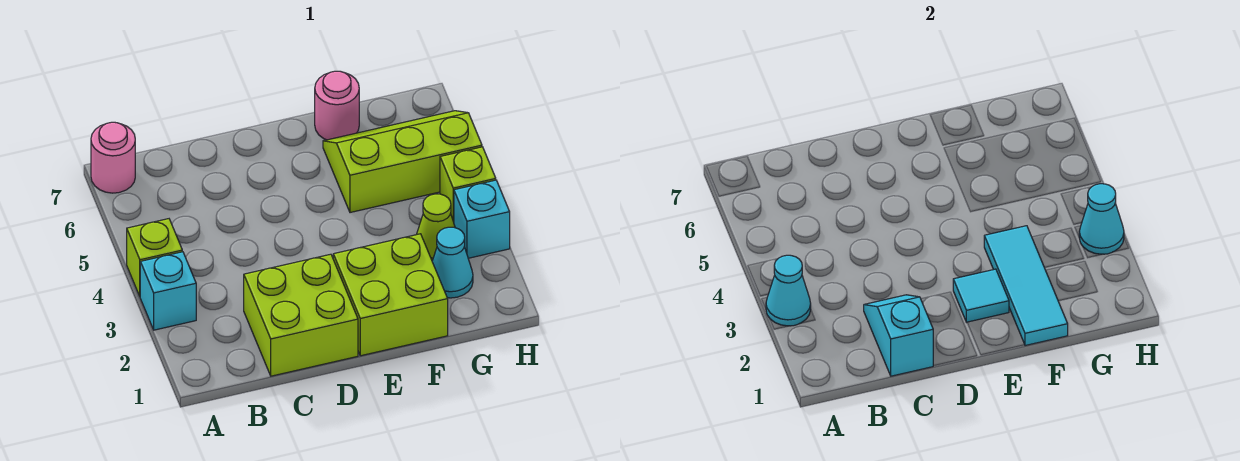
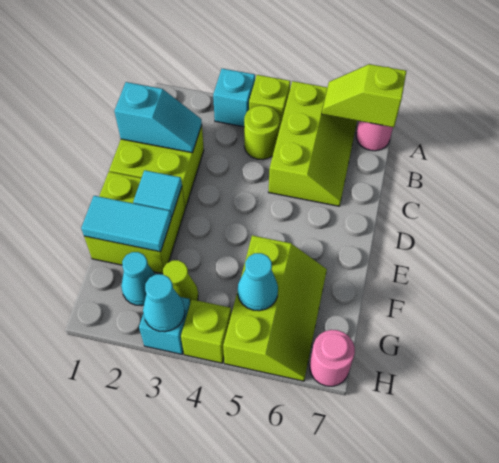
cyan 1x1 cone [766,255,811,326] -> cyan 1x1 cone moved to [238,253,278,311]
none -> lime 2x3 slope [269,81,357,206]
none -> lime 1x2 slope [322,64,406,127]
none -> lime 1x1 round brick [244,105,280,160]
cyan 1x3 tile [984,226,1068,346] -> cyan 1x2 tile [81,196,171,252]
pink 1x1 round brick [315,71,359,140] -> pink 1x1 round brick moved to [310,330,355,386]

